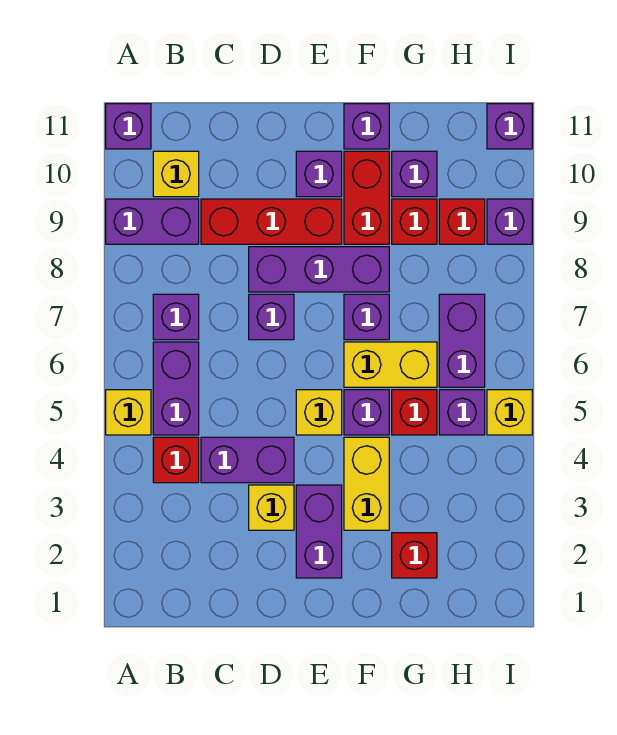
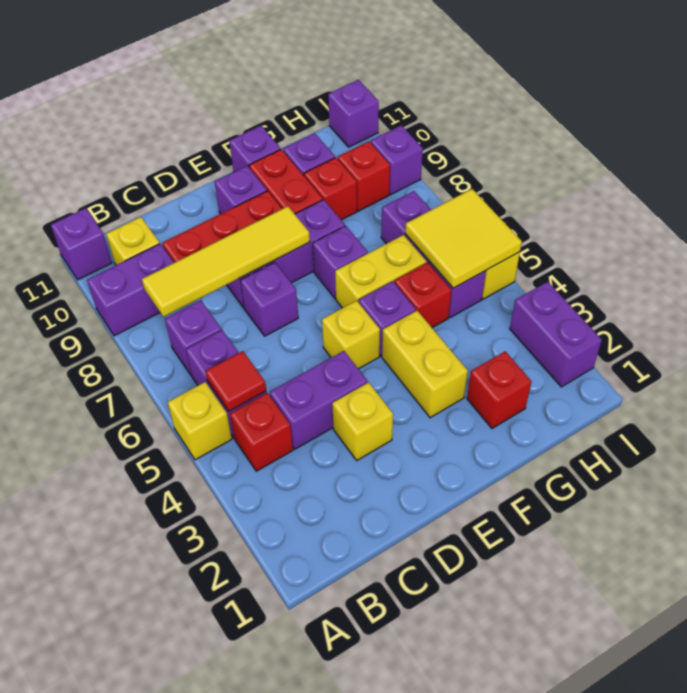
none -> red 1x1 tile [205,351,266,411]
none -> yellow 1x4 tile [142,206,310,317]
purple 1x2 brick [296,485,342,578] -> purple 1x2 brick moved to [510,282,602,387]
none -> yellow 2x2 tile [405,189,522,288]

